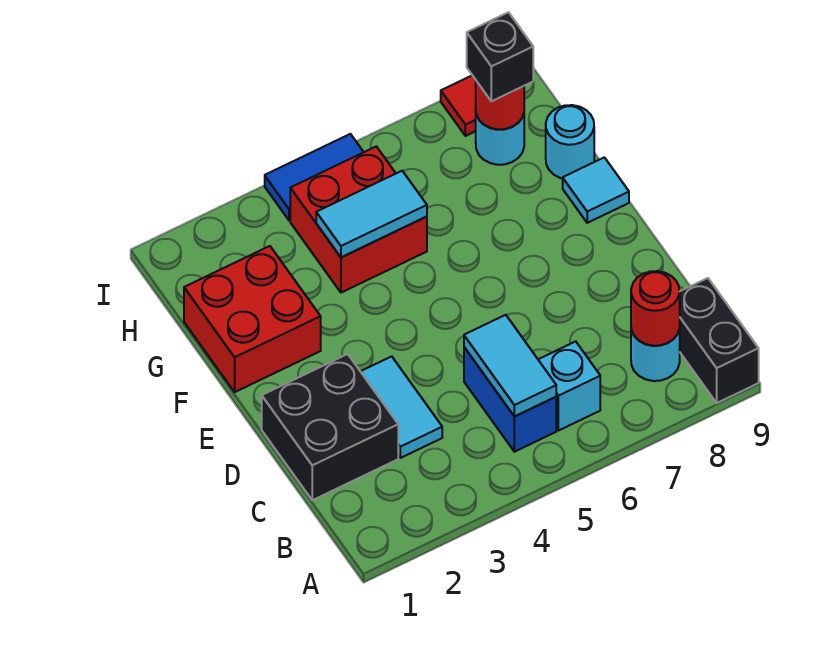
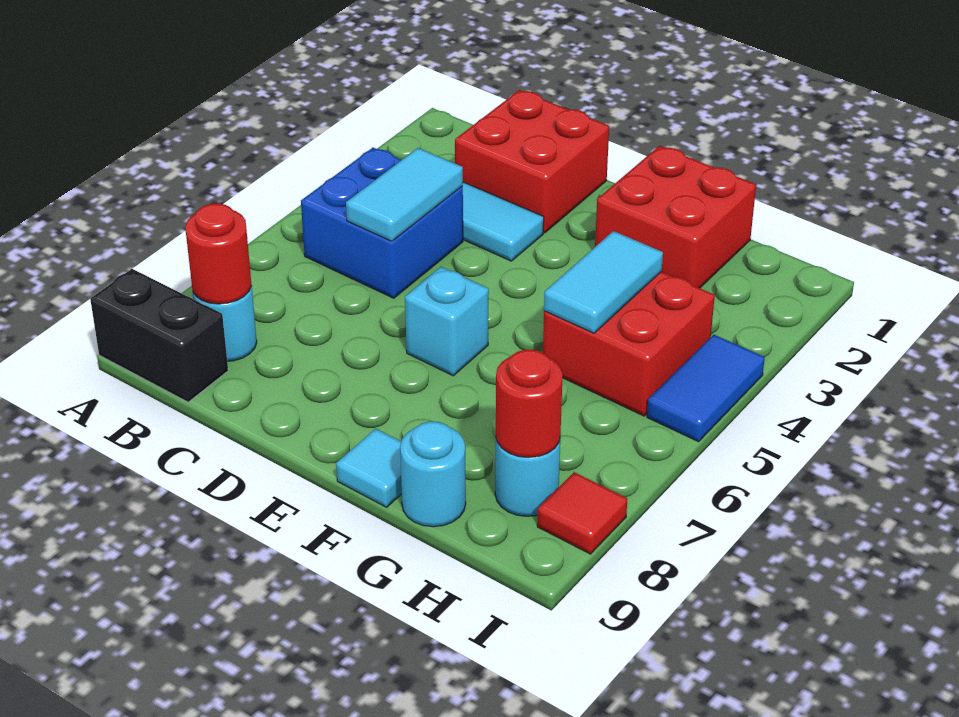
blue 1x2 brick [464,347,556,452] -> blue 2x2 brick [301,148,463,298]
cyan 1x2 tile [464,315,556,417] -> cyan 1x2 tile turned to [346,148,463,241]
cyan 1x1 brick [538,341,600,431] -> cyan 1x1 brick moved to [405,267,489,376]
black 2x2 brick [262,354,398,500] -> red 2x2 brick [455,90,609,233]
black 1x1 brick [467,12,533,101] -> none

